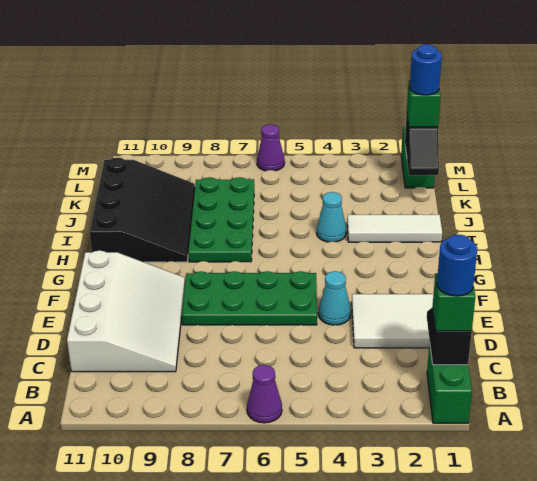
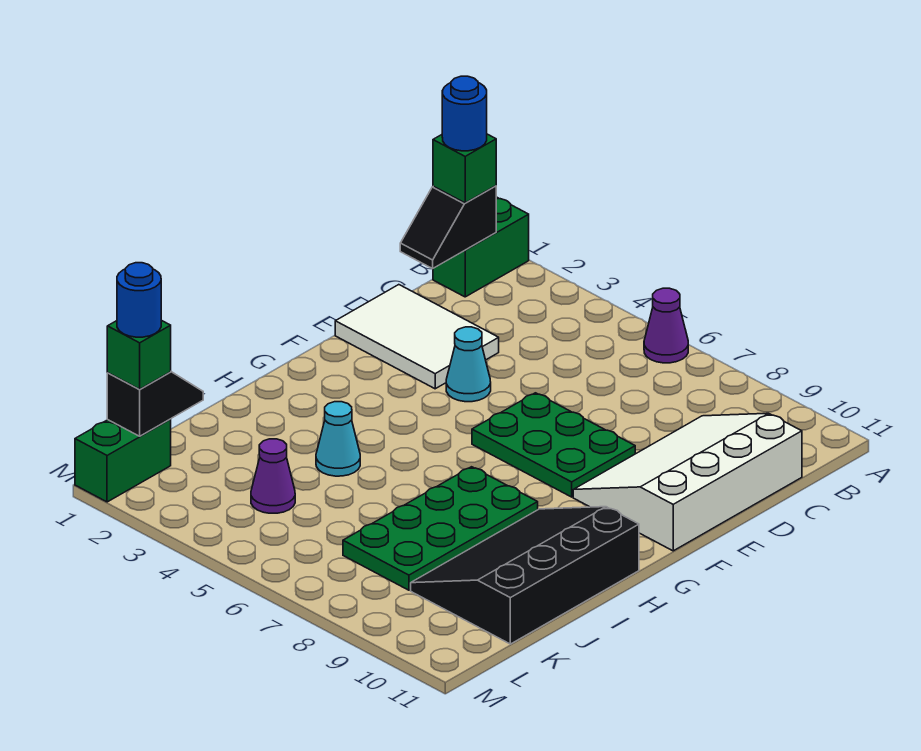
green 2x4 plate [182,271,317,325] -> green 2x3 plate [472,393,635,497]
white 1x3 tile [347,215,442,242] -> none
purple 1x1 cone [257,124,285,171] -> purple 1x1 cone moved to [251,439,295,513]

